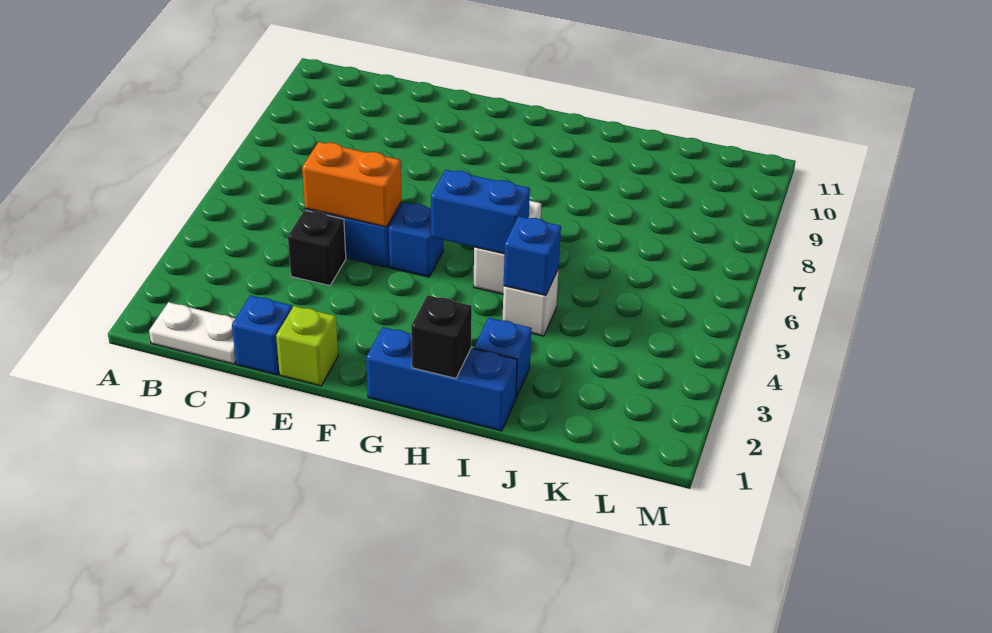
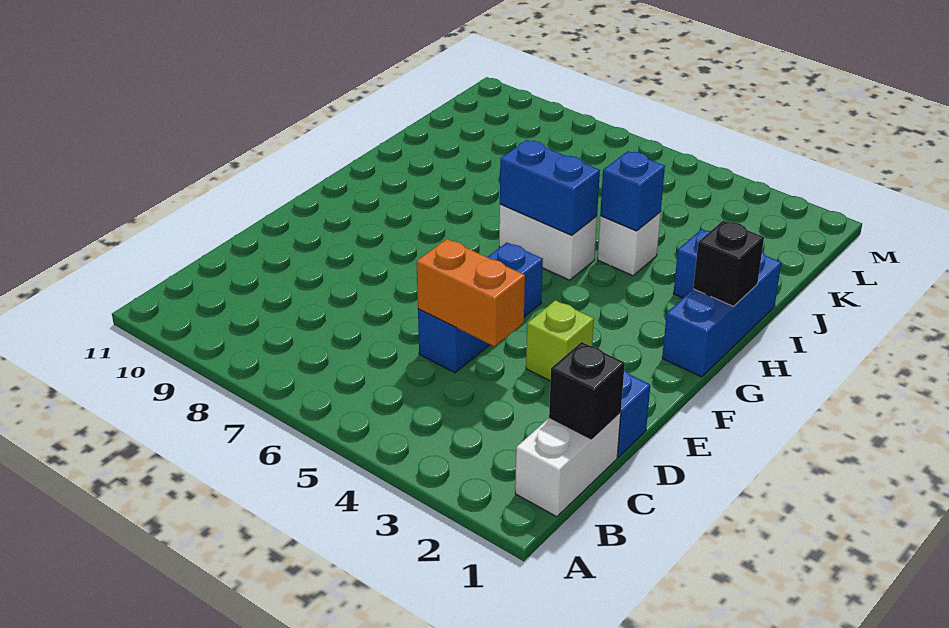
white 1x2 plate [149,302,236,364] -> white 1x2 brick [515,412,621,517]
black 1x1 brick [288,210,346,286] -> black 1x1 brick moved to [549,342,625,439]
orange 1x2 brick [302,142,401,227] -> orange 1x2 brick turned to [417,239,525,347]
lime 1x1 brick [276,306,338,386] -> lime 1x1 brick moved to [526,300,594,381]
blue 1x2 brick [431,170,530,254] -> blue 1x2 brick turned to [500,140,600,235]

